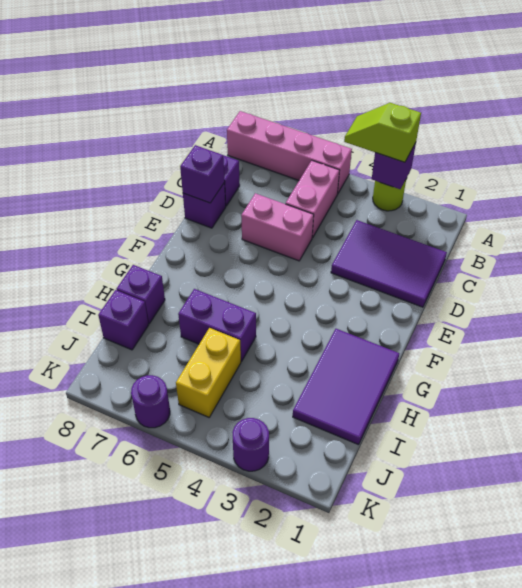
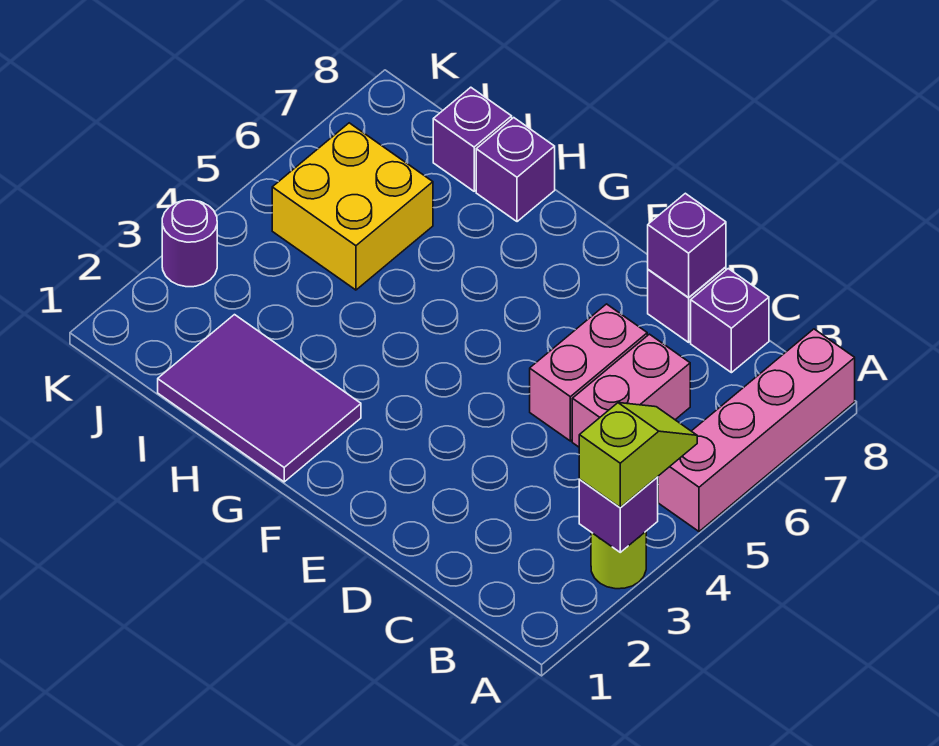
pink 1x2 brick [286,161,340,238] -> pink 1x2 brick turned to [572,334,690,447]
purple 2x3 tile [331,220,447,307] -> none
purple 1x2 brick [178,289,256,361] -> none
yellow 1x2 brick [176,328,241,417] -> yellow 2x2 brick [272,123,433,290]
purple 1x1 round brick [131,375,170,428] -> none

